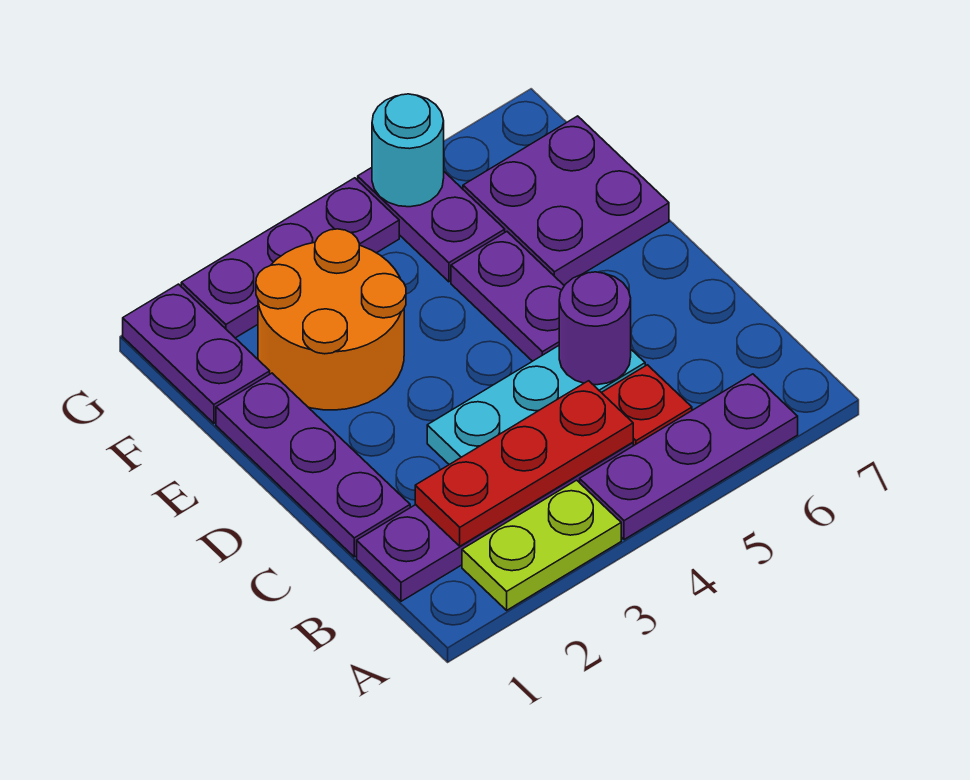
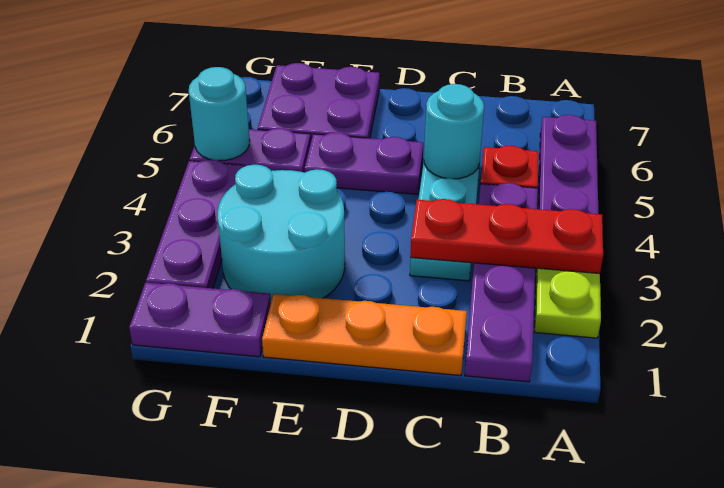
red 1x3 plate [415,381,633,546] -> red 1x3 plate turned to [410,199,603,274]
purple 1x3 plate [216,373,410,557] -> orange 1x3 plate [262,294,467,376]
purple 1x1 round brick [559,272,631,385] -> cyan 1x1 round brick [424,84,484,179]
orange 2x2 round brick [256,229,406,410] -> cyan 2x2 round brick [217,165,345,301]

